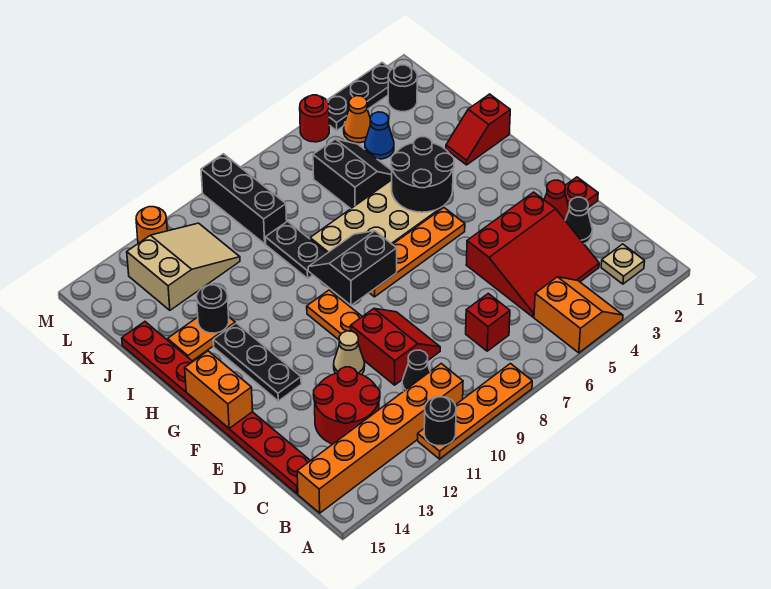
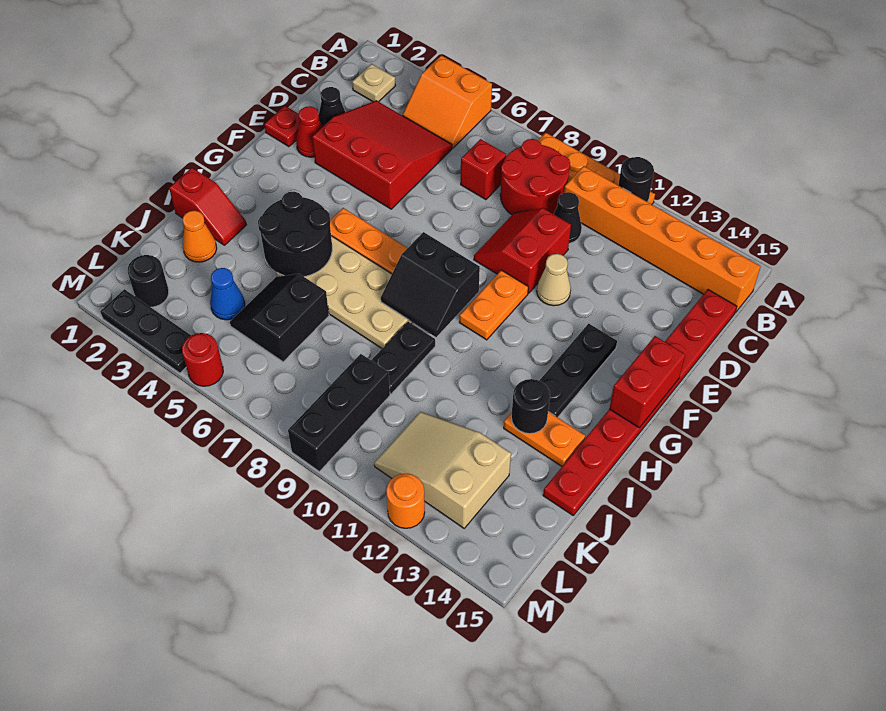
orange 2x2 slope [534,277,623,353] -> orange 2x2 slope turned to [403,55,492,148]
red 2x2 round brick [314,367,380,444] -> red 2x2 round brick moved to [500,139,570,215]
orange 1x2 brick [185,351,253,428] -> red 1x2 brick [609,336,685,428]
orange 1x1 cone [344,96,370,143] -> orange 1x1 cone moved to [183,211,217,262]

